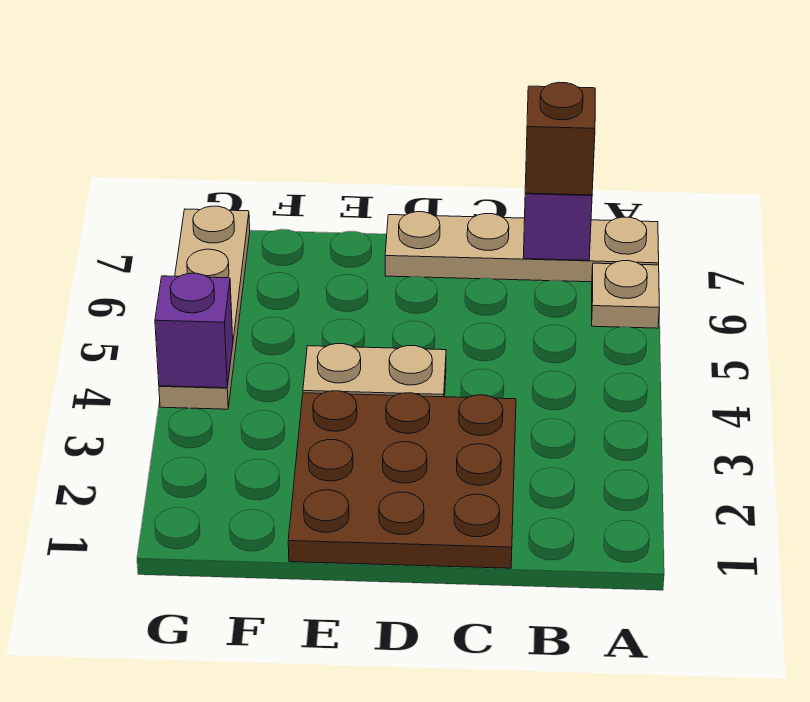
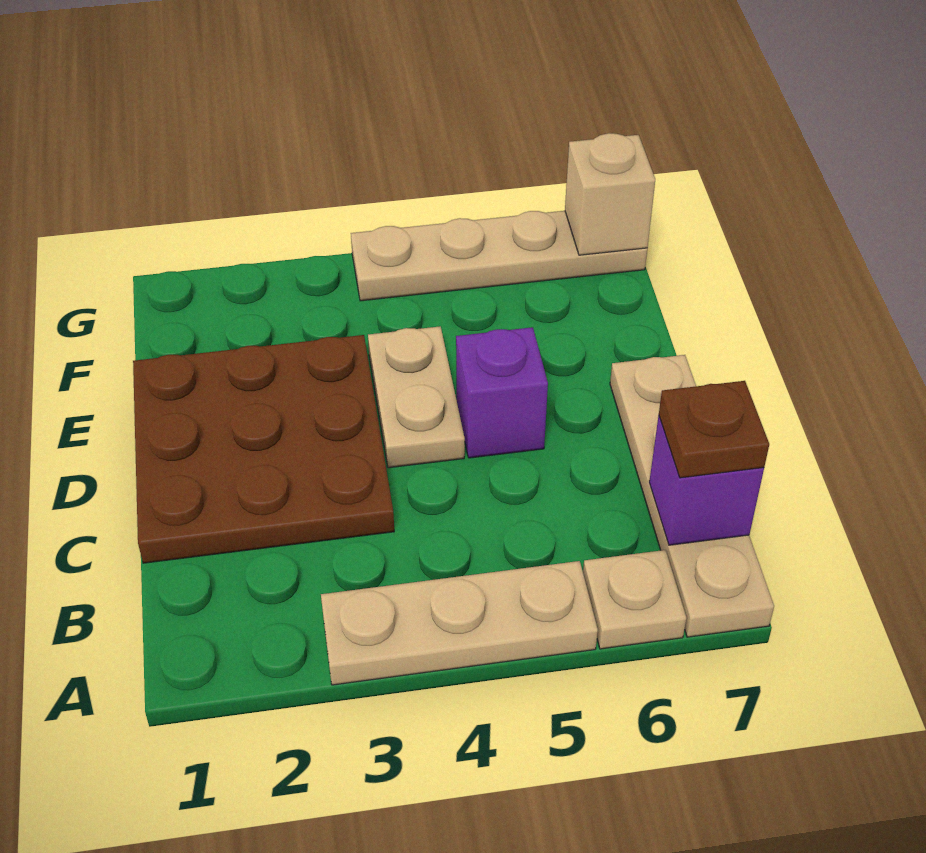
none -> tan 1x3 plate [321,561,598,685]
brown 1x1 brick [525,82,595,195] -> brown 1x1 plate [659,381,769,478]
purple 1x1 brick [155,273,233,388] -> purple 1x1 brick moved to [456,327,548,458]
none -> tan 1x1 brick [565,133,655,255]

